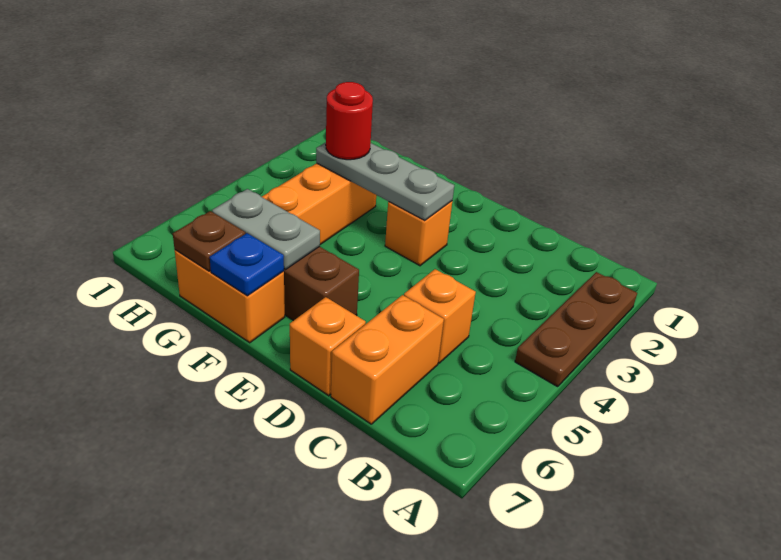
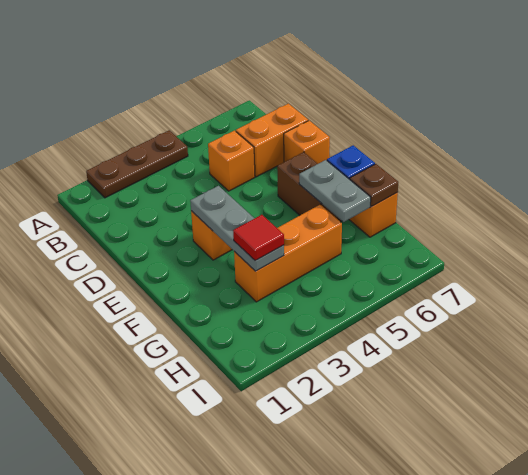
red 1x1 round brick [326,82,373,160] -> red 1x1 tile [233,215,284,261]

